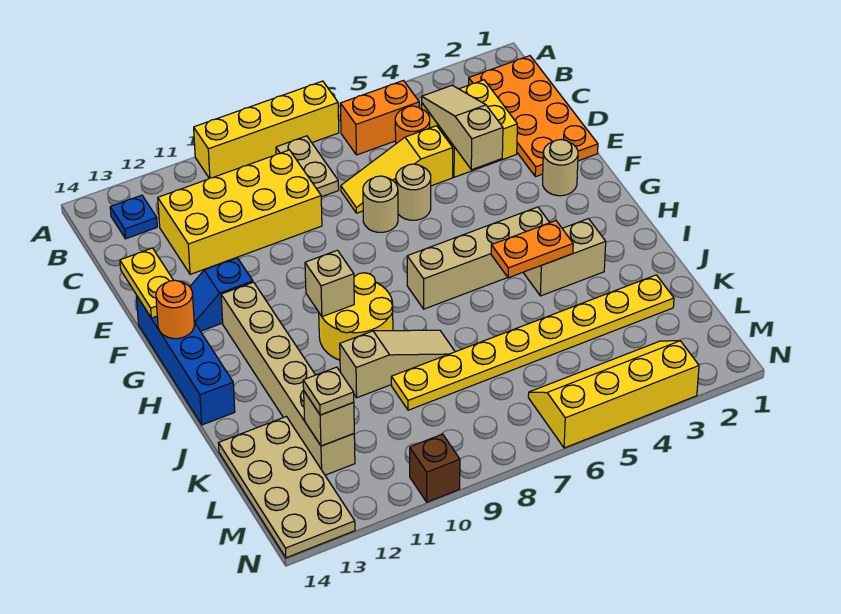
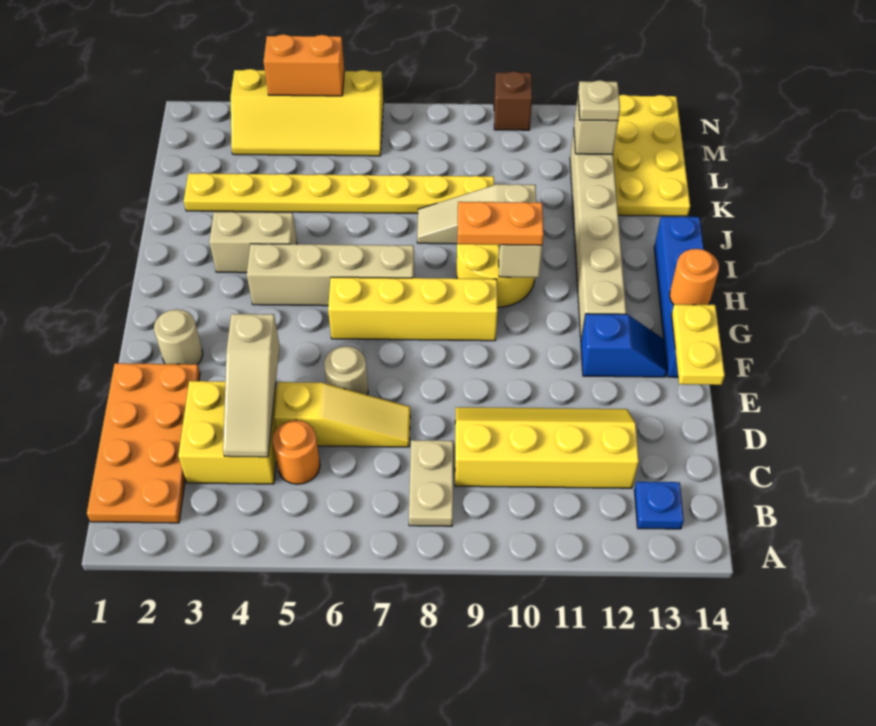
yellow 1x4 brick [194,81,339,178] -> yellow 1x4 brick moved to [328,277,497,341]
orange 1x2 brick [340,81,419,155] -> orange 1x2 brick moved to [264,34,344,96]
yellow 2x4 brick [158,150,322,274] -> yellow 2x4 slope [455,407,639,488]
tan 1x1 round brick [363,176,398,232] -> none
orange 1x2 plate [491,221,573,278] -> orange 1x2 plate moved to [458,202,544,245]
tan 2x4 plate [219,417,355,558] -> yellow 2x4 plate [613,95,690,216]

